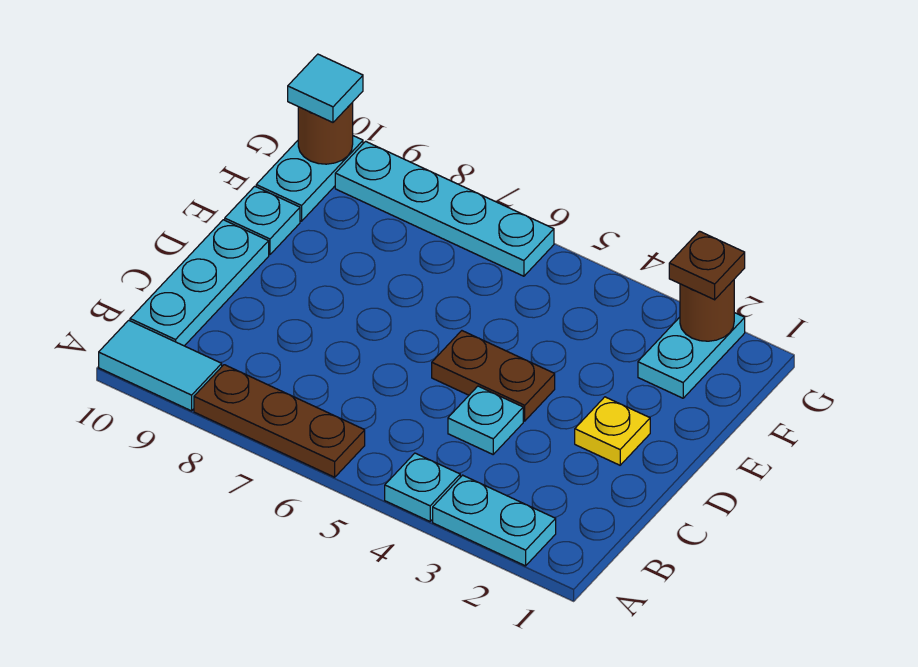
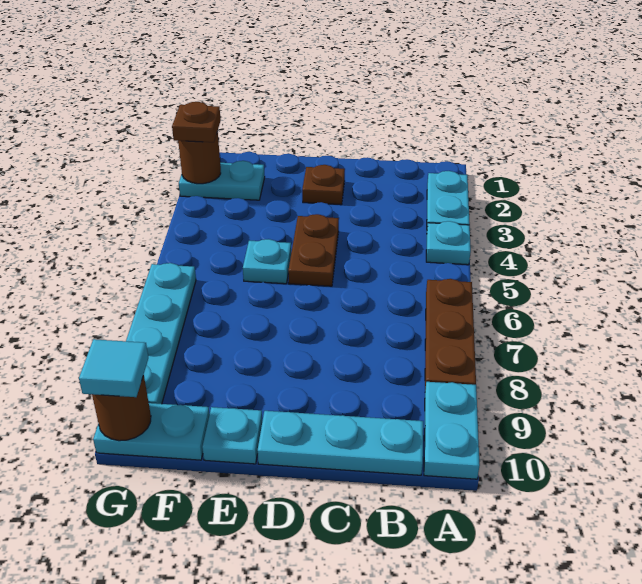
cyan 1x2 tile [99,320,222,411] -> cyan 1x2 plate [424,382,480,479]
cyan 1x1 plate [448,386,523,454] -> cyan 1x1 plate moved to [243,239,291,284]
yellow 1x1 plate [575,397,650,465] -> brown 1x1 plate [302,165,345,205]

